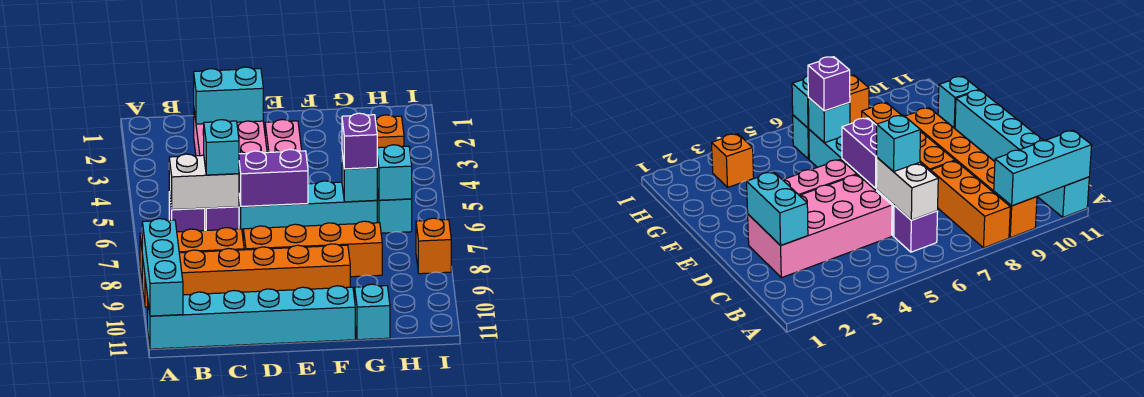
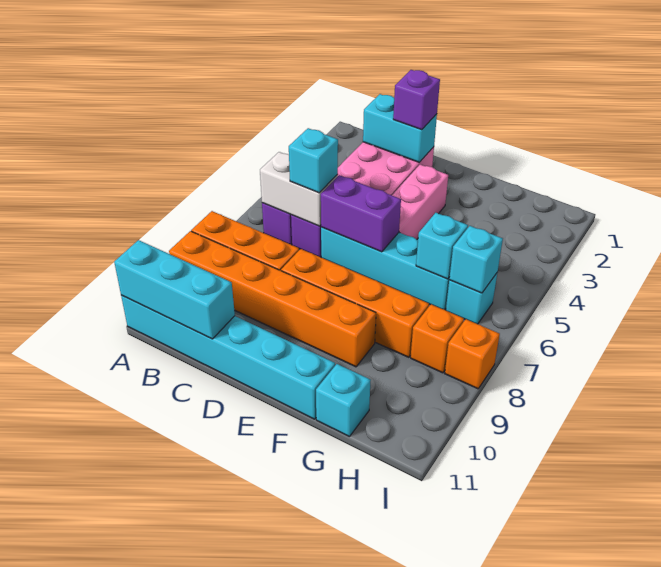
cyan 1x3 brick [142,219,183,316] -> cyan 1x3 brick turned to [114,240,235,339]
purple 1x1 brick [342,113,377,169] -> purple 1x1 brick moved to [393,70,440,130]
orange 1x1 brick [375,115,404,148] -> orange 1x1 brick moved to [411,305,464,373]

